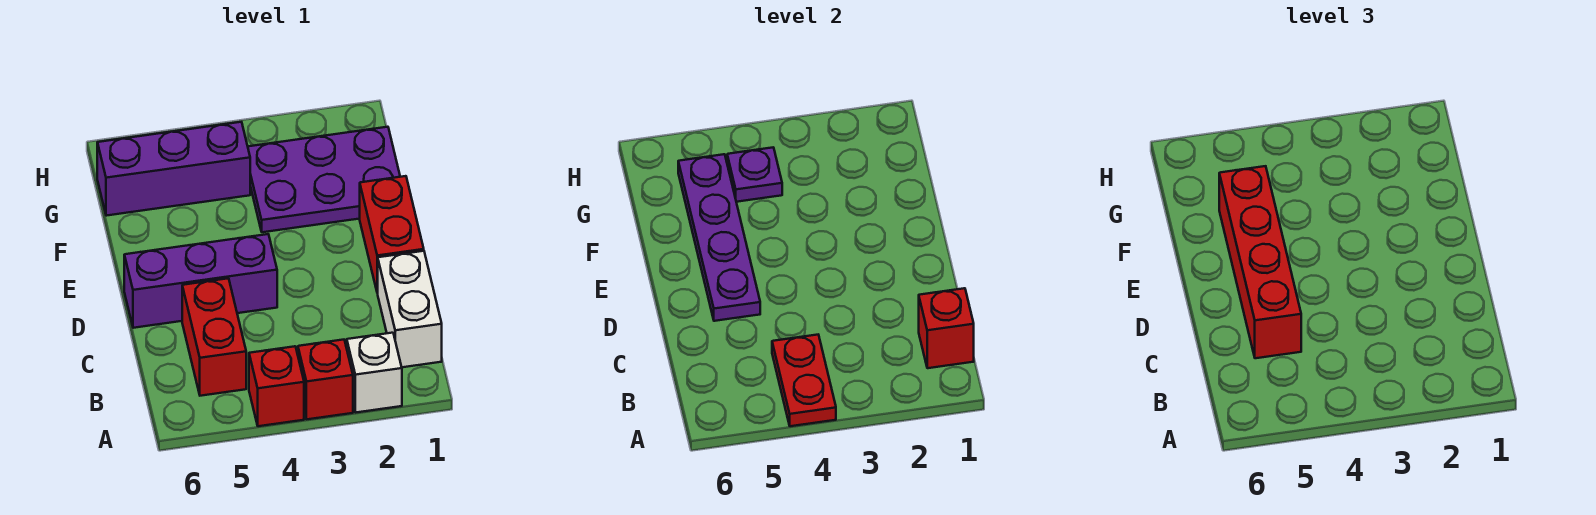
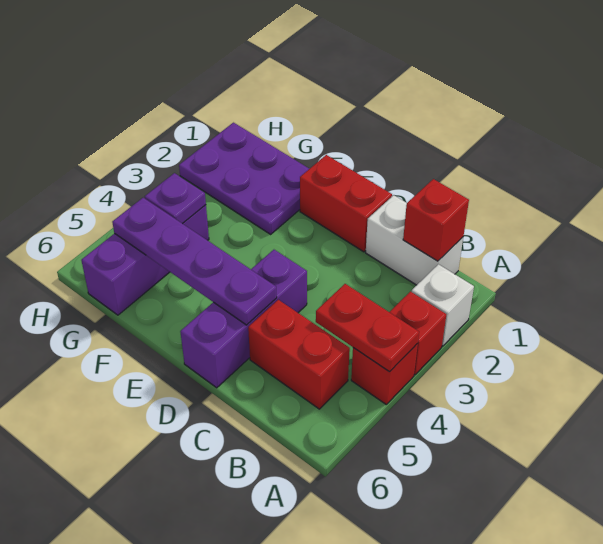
red 1x4 brick [1219,166,1301,358] -> none
purple 2x3 plate [248,127,400,232] -> purple 2x3 plate turned to [179,123,309,234]

